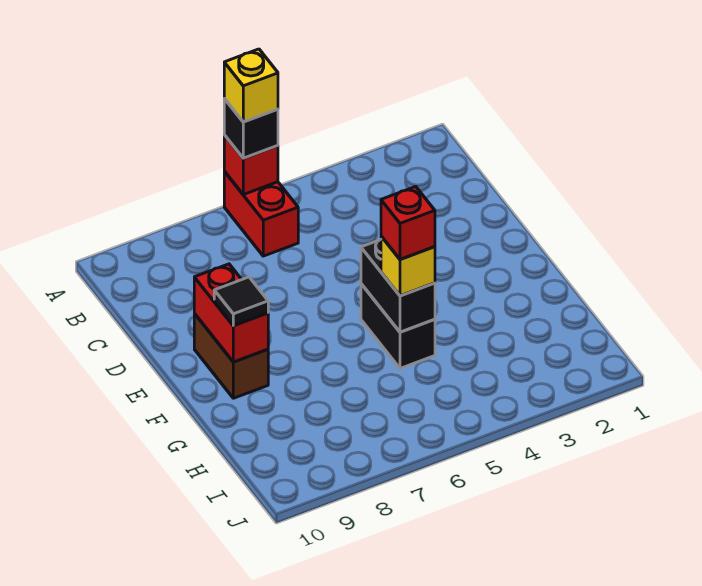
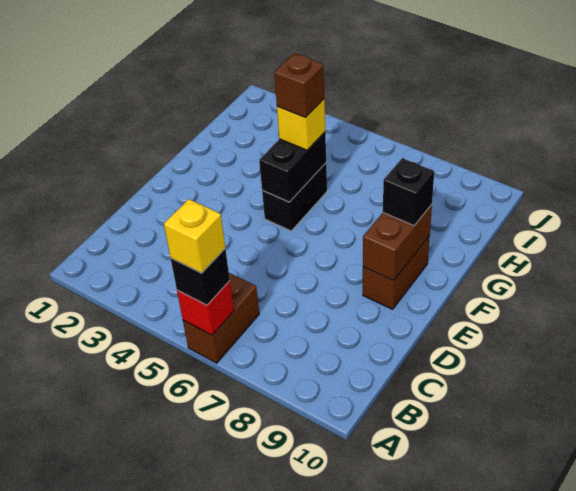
red 1x2 brick [224,172,298,256] -> brown 1x2 brick [183,273,259,363]
red 1x2 brick [194,264,268,362] -> brown 1x2 brick [363,204,432,281]
black 1x1 tile [214,277,268,326] -> black 1x1 brick [383,158,434,226]
red 1x1 brick [381,187,435,259] -> brown 1x1 brick [274,53,324,118]

